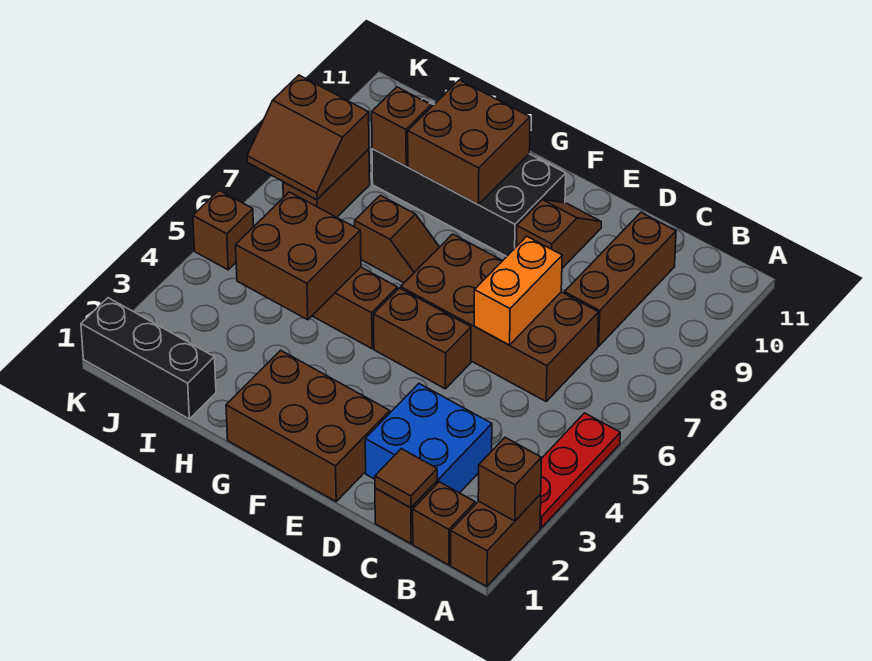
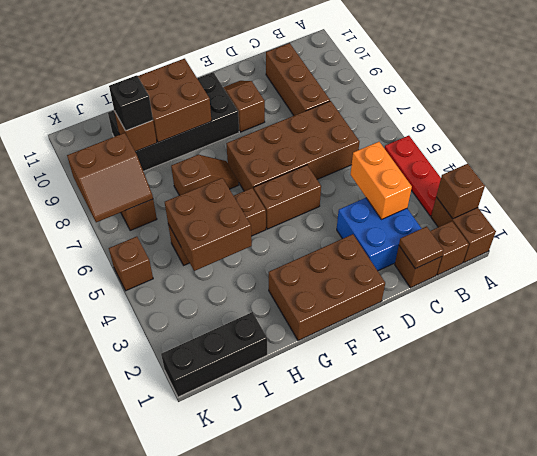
orange 1x2 brick [474,236,562,345] -> orange 1x2 brick moved to [350,142,412,219]
none -> black 1x1 brick [109,75,153,131]

